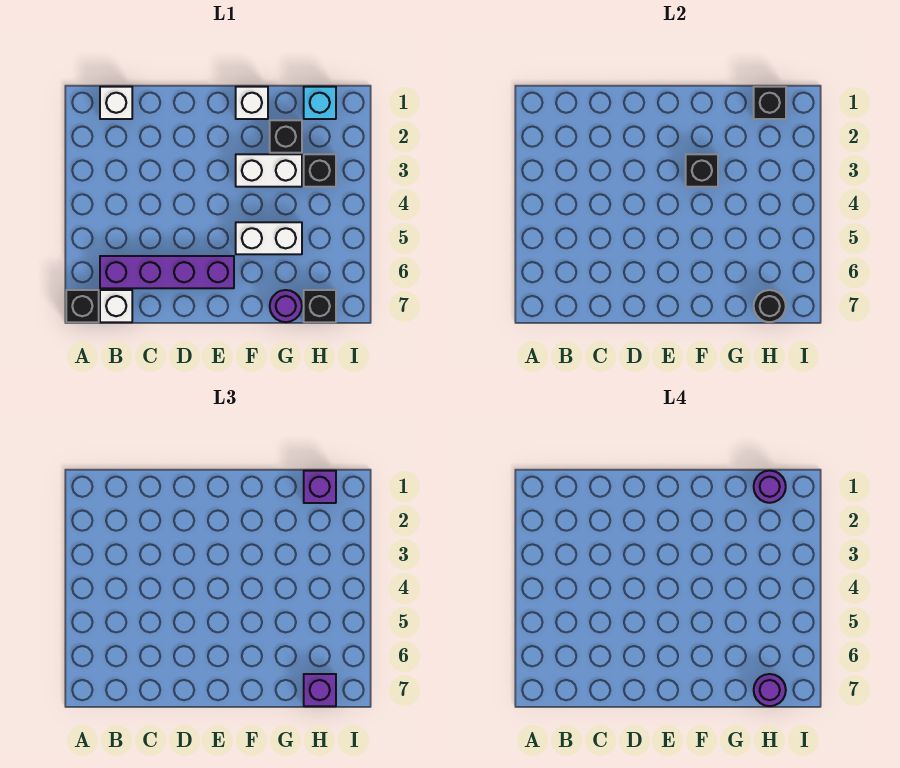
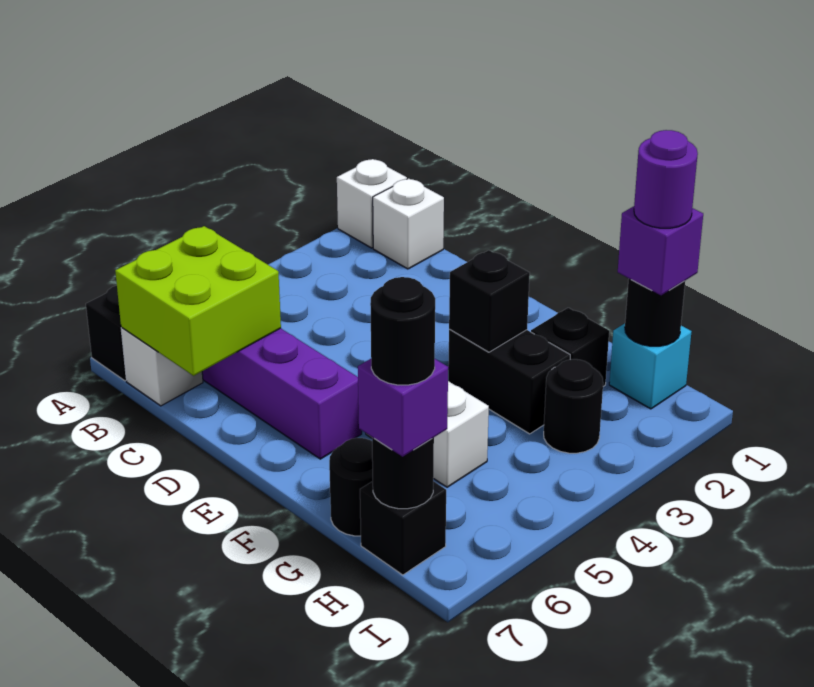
none -> lime 2x2 brick [115,226,281,376]
white 1x1 brick [236,87,268,119] -> white 1x1 brick moved to [337,159,407,248]
white 1x2 brick [236,154,302,187] -> black 1x2 brick [448,329,570,434]
purple 1x1 round brick [270,290,302,322] -> black 1x1 round brick [329,438,373,536]
black 1x1 brick [754,87,786,119] -> black 1x1 round brick [625,279,685,346]
black 1x1 brick [304,154,336,187] -> black 1x1 round brick [544,359,603,453]
purple 1x1 round brick [754,674,786,706] -> black 1x1 round brick [370,277,435,385]

